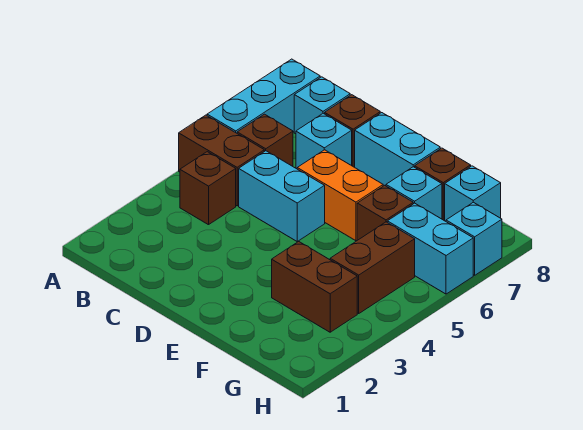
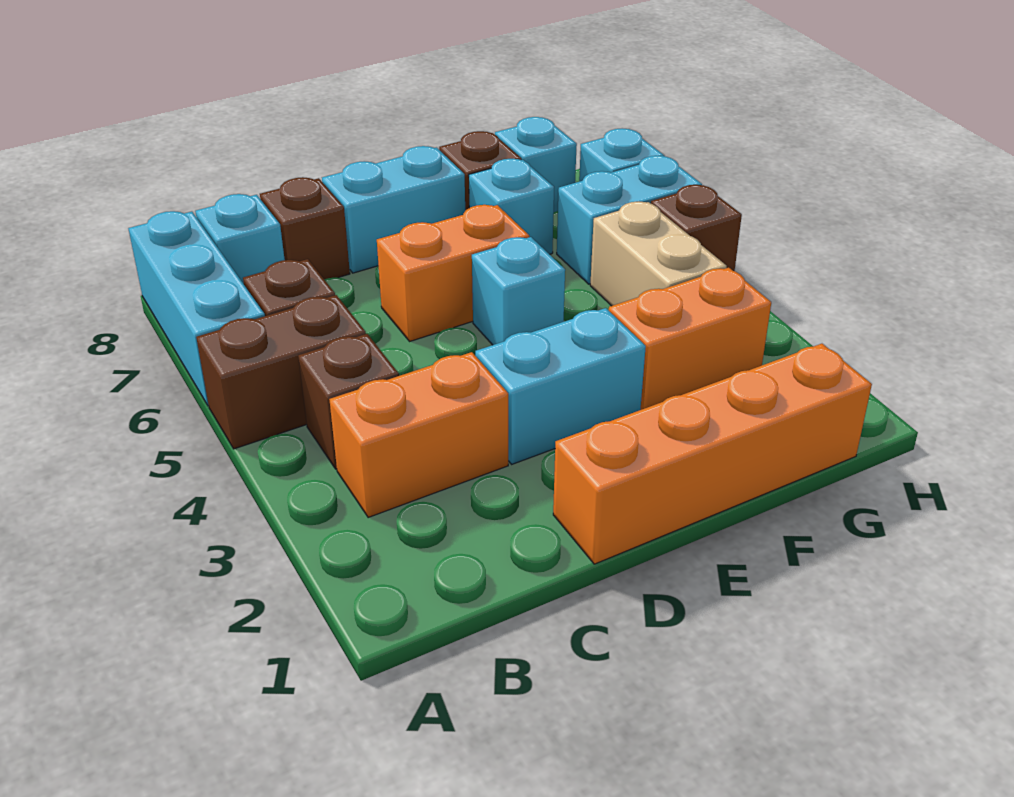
none -> orange 1x2 brick [329,352,508,518]
cyan 1x2 brick [239,151,325,241] -> cyan 1x2 brick moved to [475,308,646,464]
cyan 1x1 brick [296,113,352,169] -> cyan 1x1 brick moved to [472,237,565,345]
none -> orange 1x4 brick [553,344,872,564]
brown 1x2 brick [272,242,357,332] -> orange 1x2 brick [609,268,771,410]
brown 1x1 brick [357,185,413,240] -> brown 1x1 brick moved to [651,185,742,271]
brown 1x2 brick [330,222,415,313] -> tan 1x2 brick [590,201,727,306]

